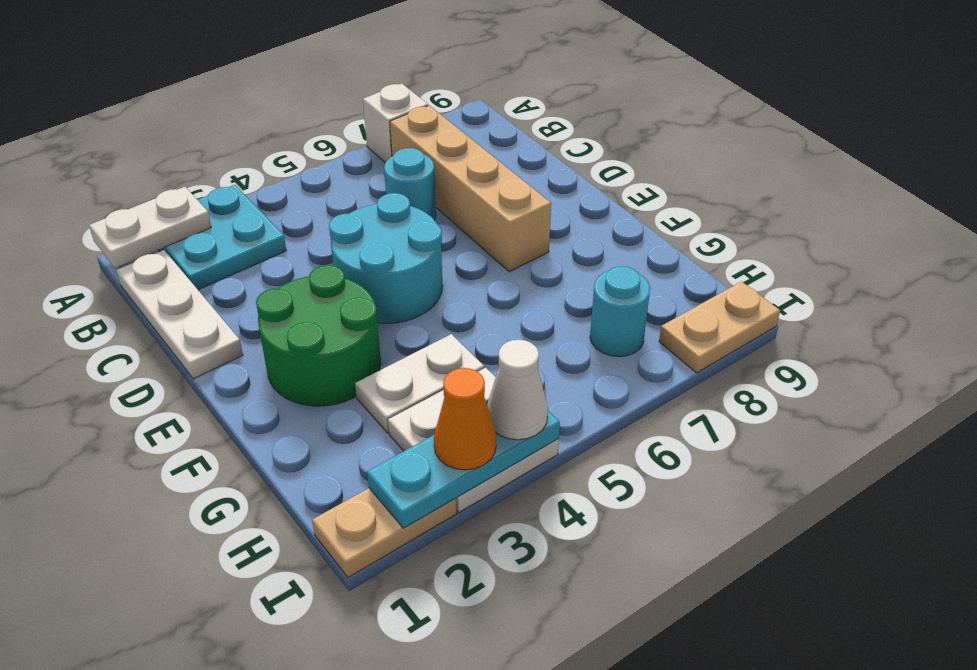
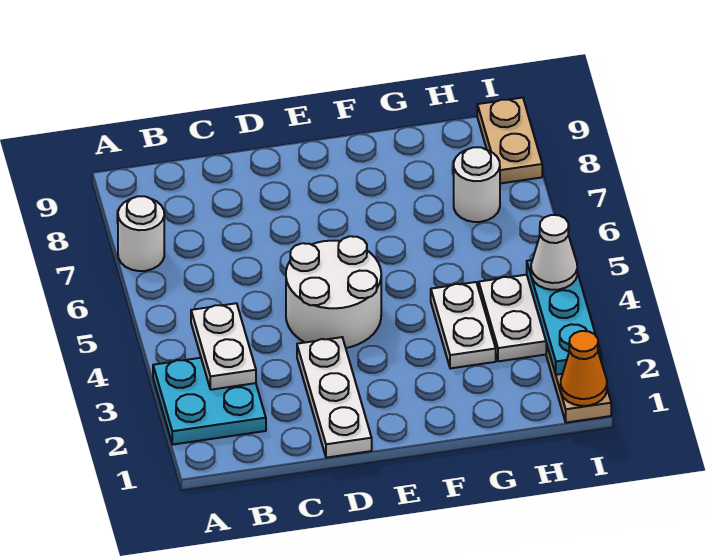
white 1x2 plate [89,187,211,268] -> white 1x2 plate moved to [191,303,256,390]
white 1x1 brick [363,83,428,162] -> white 1x1 round brick [118,196,164,271]
white 1x3 plate [116,250,243,379] -> white 1x3 plate turned to [297,337,372,458]
tan 1x4 brick [390,105,551,272] -> none
cyan 1x1 round brick [384,148,436,220] -> none
cyan 2x2 round brick [329,193,443,323] -> white 2x2 round brick [286,236,381,348]
green 2x2 round brick [256,265,381,406] -> none
cyan 1x1 round brick [590,266,650,357] -> white 1x1 round brick [454,147,500,222]
orange 1x1 cone [434,368,496,470] -> orange 1x1 cone moved to [561,331,607,406]

